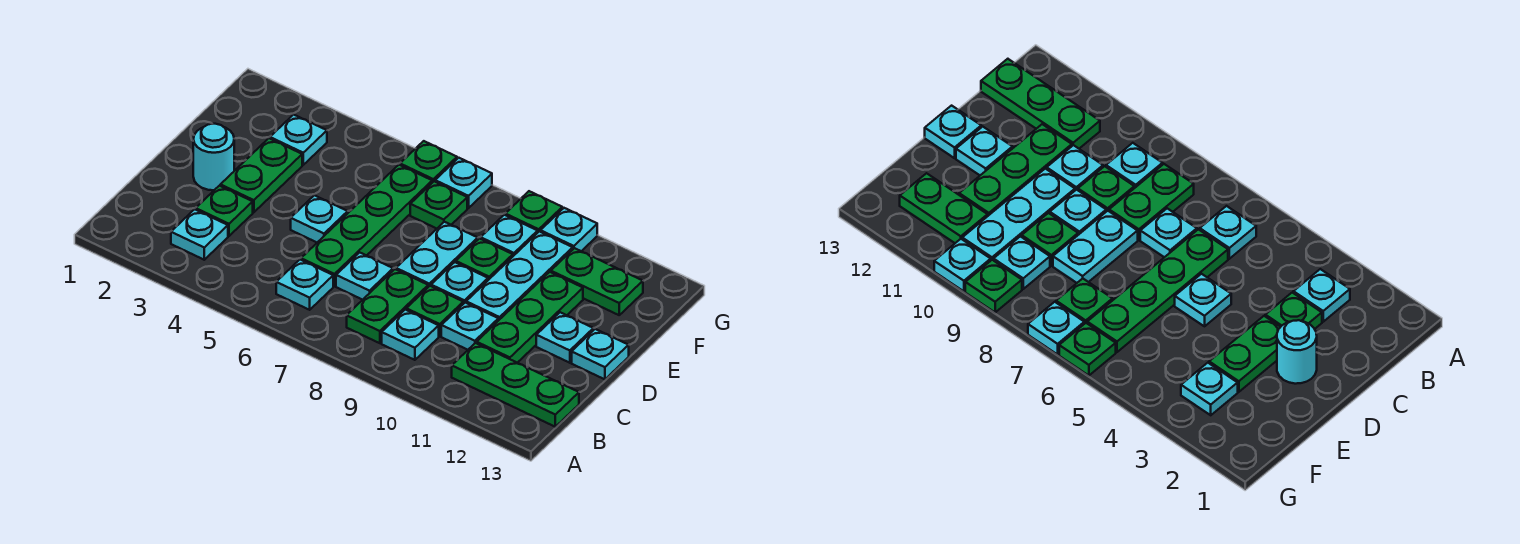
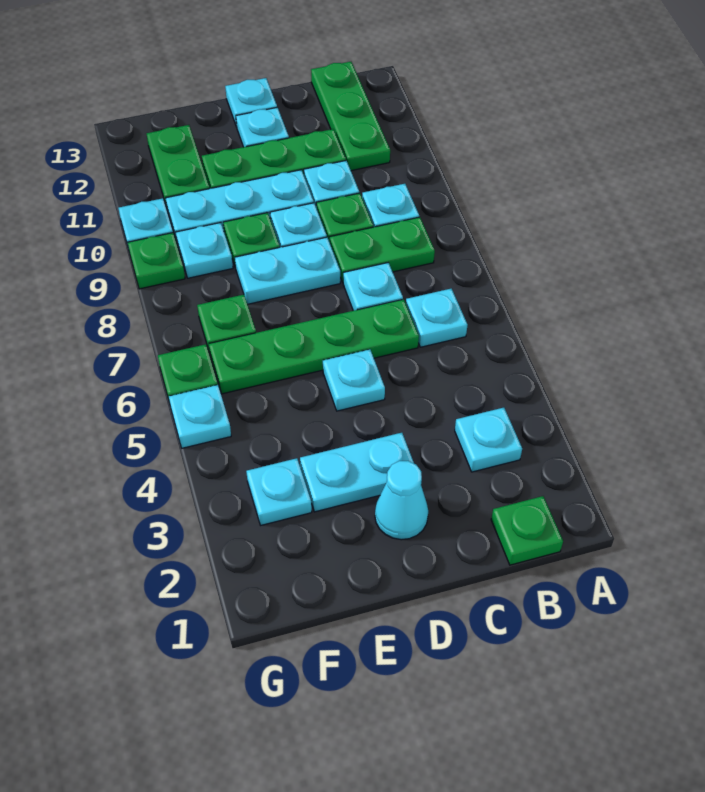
green 1x1 plate [196,186,253,236] -> green 1x1 plate moved to [491,496,563,565]
cyan 1x1 round brick [193,124,234,190] -> cyan 1x1 cone [375,461,428,540]
green 1x2 plate [220,138,302,212] -> cyan 1x2 plate [300,433,414,512]
cyan 1x1 plate [435,158,492,208] -> cyan 1x1 plate moved to [169,385,231,448]

